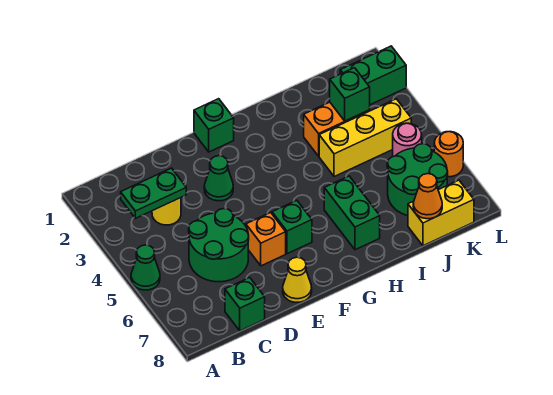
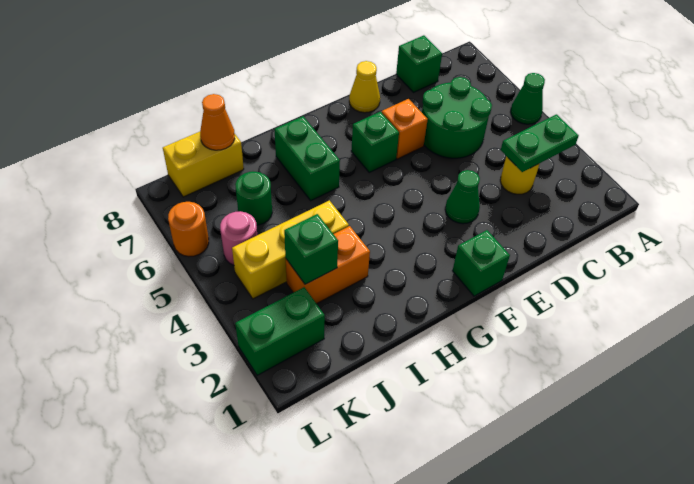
green 2x2 round brick [387,144,448,216] -> green 1x1 round brick [235,171,272,225]

